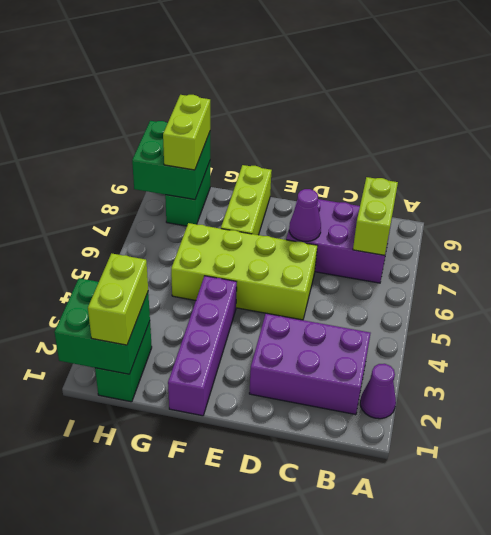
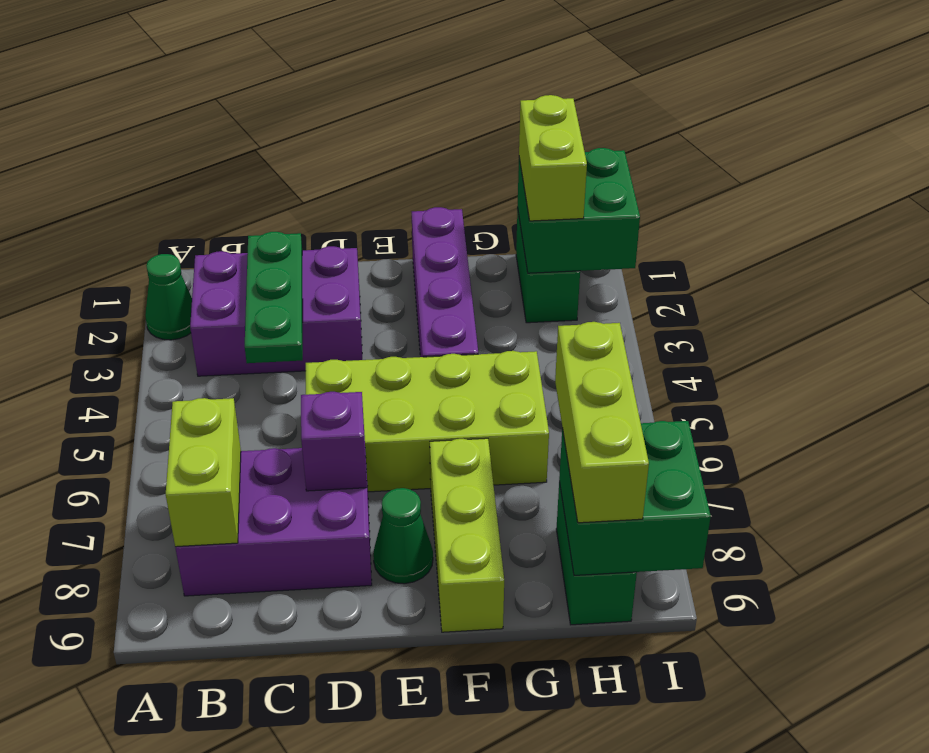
purple 1x1 cone [360,364,396,419] -> green 1x1 cone [145,254,192,340]
none -> green 1x3 plate [245,232,303,363]
purple 1x1 cone [289,189,321,241] -> purple 1x1 brick [301,392,367,491]
none -> green 1x1 cone [373,488,433,584]
lime 1x2 brick [163,95,210,170] -> lime 1x3 brick [555,322,649,523]

